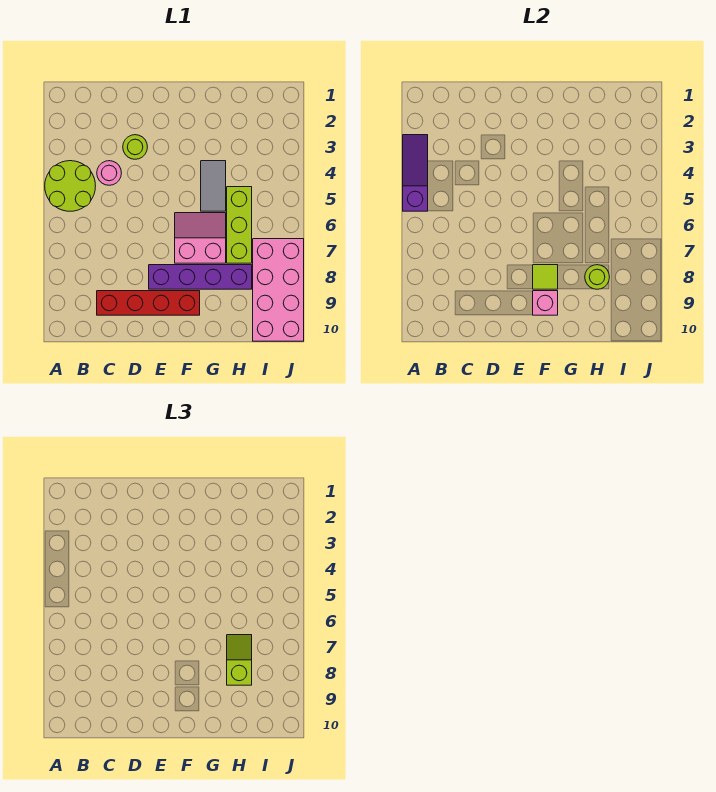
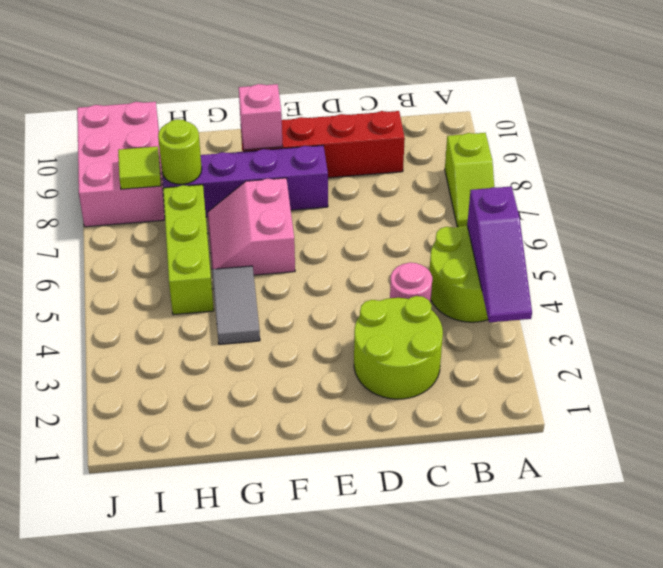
lime 1x1 round brick [123,135,147,159] -> lime 2x2 round brick [354,296,443,399]
pink 2x2 slope [175,213,226,263] -> pink 2x2 slope turned to [207,178,295,275]
lime 1x1 tile [533,265,558,289] -> lime 1x1 tile moved to [118,146,161,189]
lime 1x2 slope [227,635,252,685] -> lime 1x2 slope moved to [445,133,494,227]
pink 2x4 brick [253,239,304,341] -> pink 2x3 brick [77,102,165,227]

